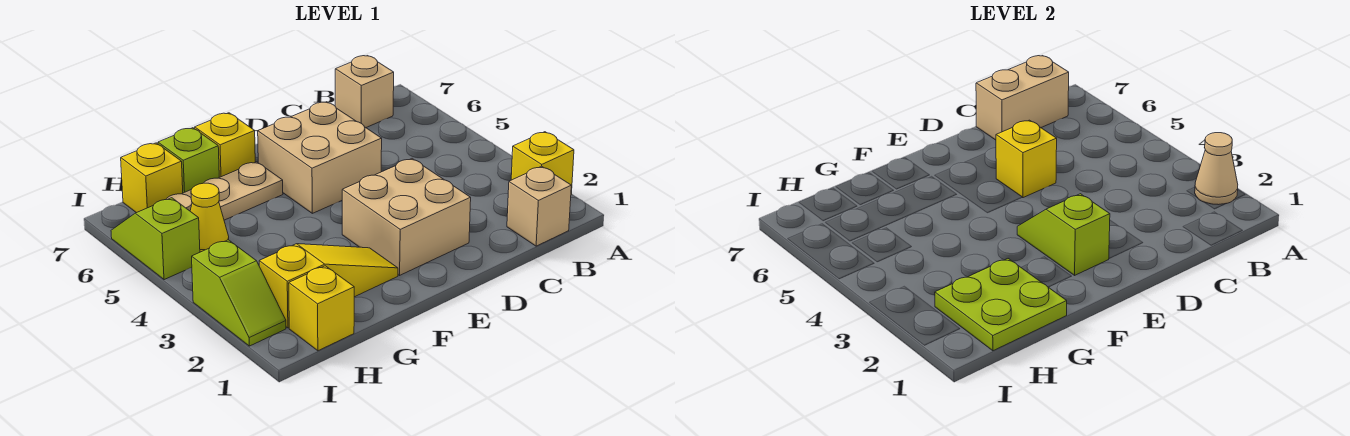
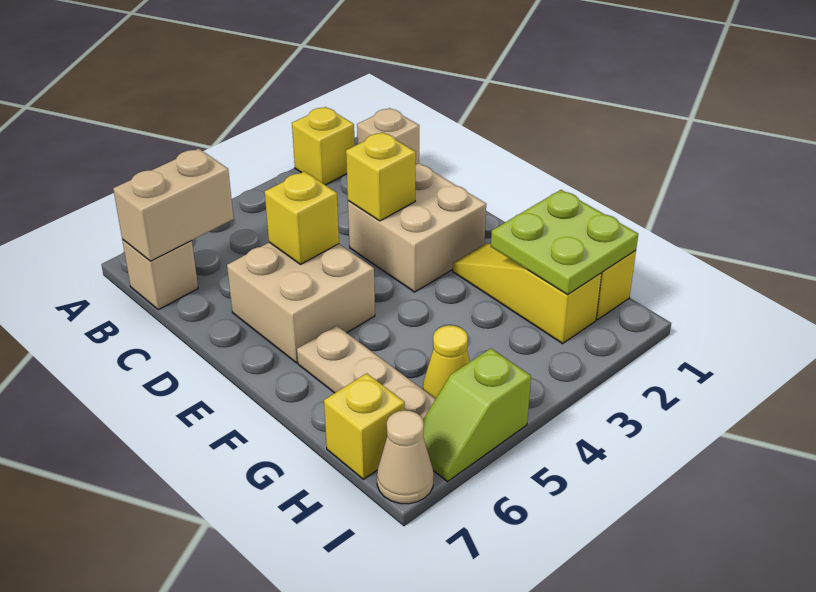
tan 1x1 cone [1195,133,1238,205] -> tan 1x1 cone moved to [377,410,434,504]
tan 1x2 brick [976,56,1069,140] -> tan 1x2 brick turned to [113,149,234,261]
lime 1x2 slope [1017,194,1110,275] -> none
yellow 1x1 brick [195,113,255,177] -> yellow 1x1 brick moved to [346,132,416,221]
lime 1x1 brick [158,128,219,193] -> none
lime 1x2 slope [192,240,286,346] -> none

